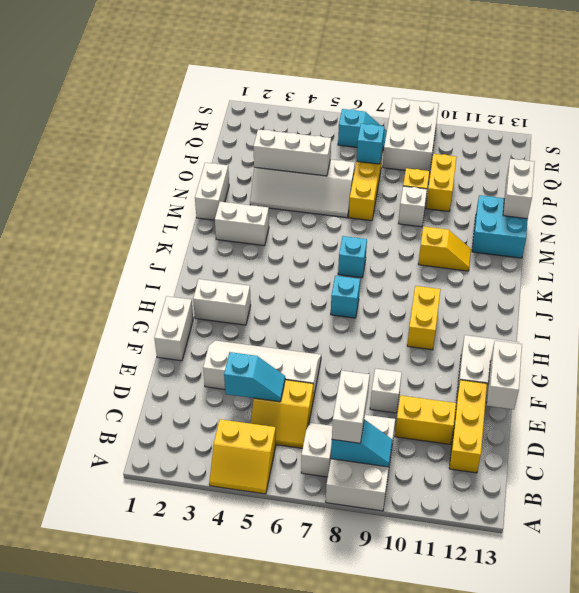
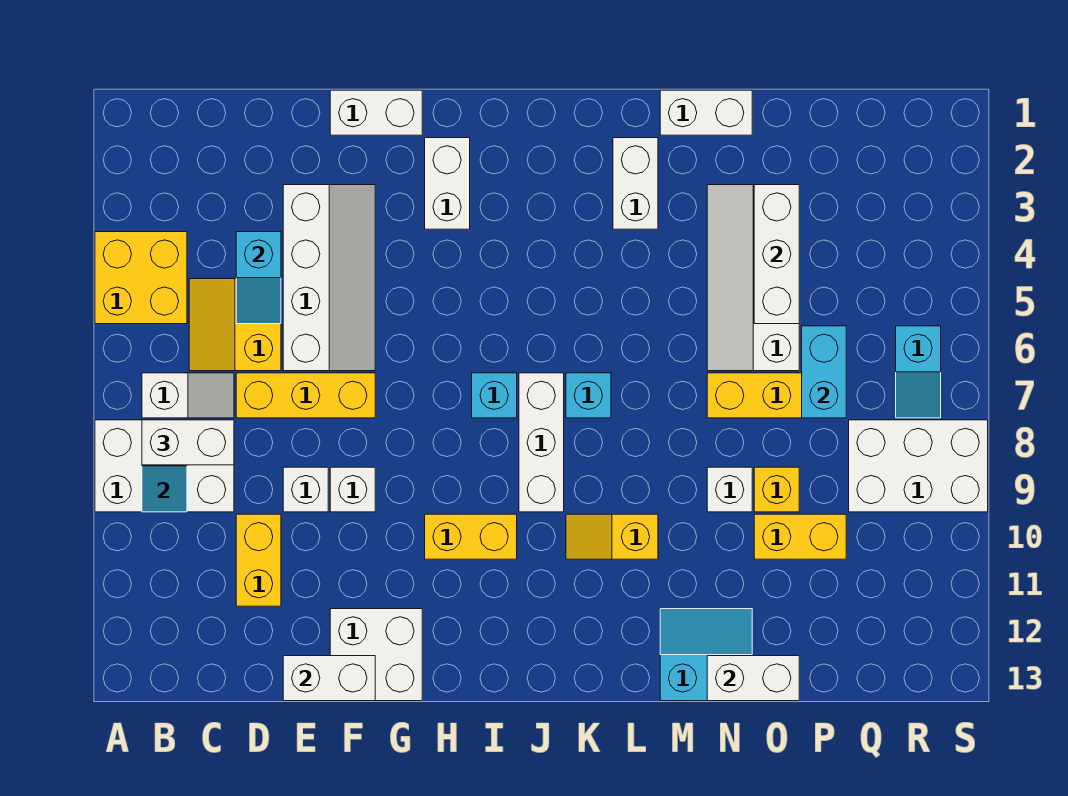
yellow 2x2 slope [209,419,276,494] -> yellow 2x2 brick [95,232,187,324]
yellow 1x3 brick [449,380,487,473] -> yellow 1x3 brick moved to [236,373,375,418]
none -> white 1x1 brick [330,467,375,512]
none -> white 1x3 brick [519,373,564,512]
yellow 1x2 slope [418,226,471,271] -> yellow 1x2 slope turned to [566,514,658,559]
cyan 2x2 brick [472,195,528,258] -> cyan 2x2 slope [660,609,752,701]
cyan 1x1 brick [357,124,384,164] -> cyan 1x2 brick [802,326,846,418]

